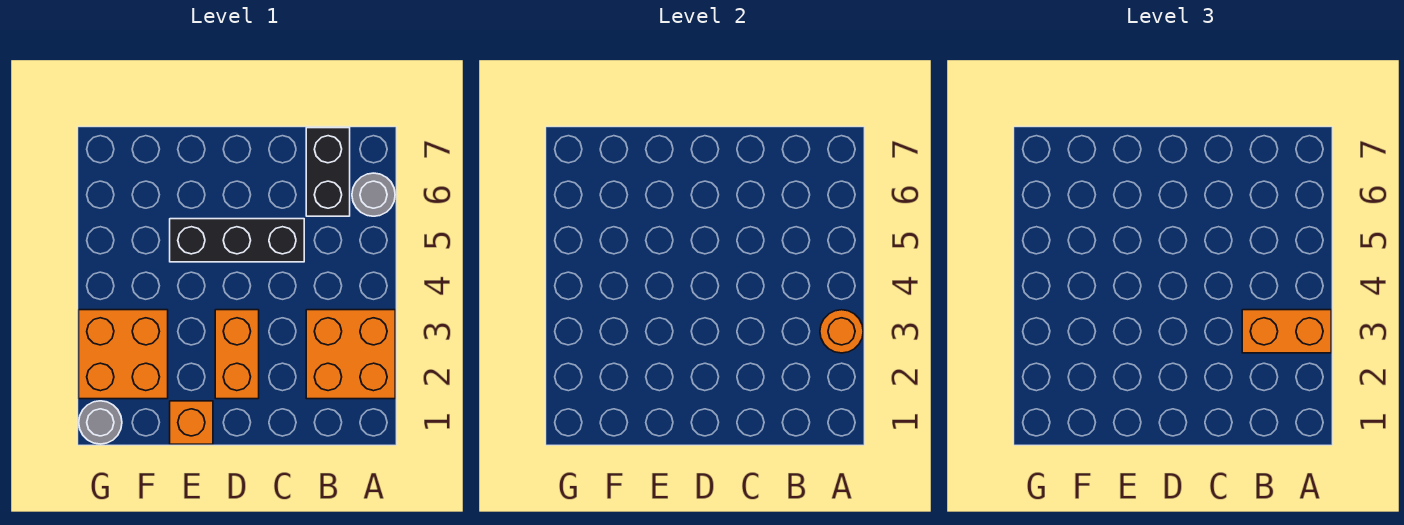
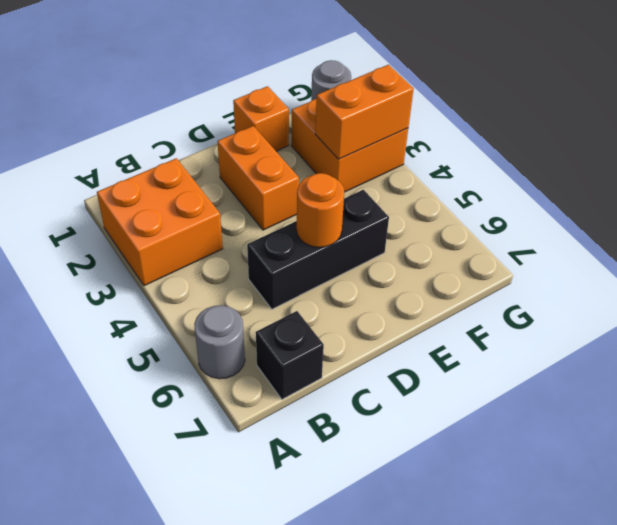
orange 1x1 round brick [820,310,863,353] -> orange 1x1 round brick moved to [297,173,344,247]
orange 1x2 brick [1242,310,1331,353] -> orange 1x2 brick moved to [315,65,414,159]
black 1x2 brick [306,128,350,216] -> black 1x1 brick [256,311,324,399]

